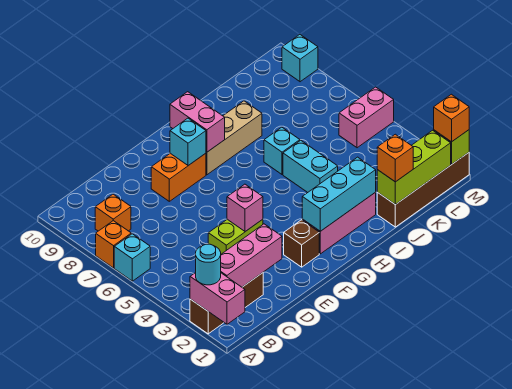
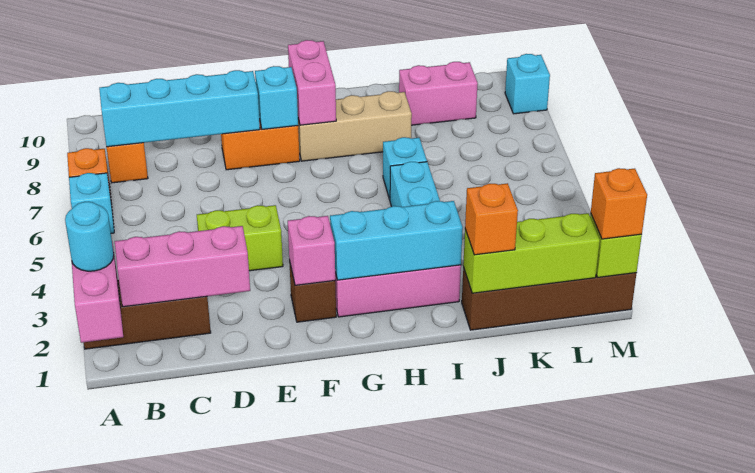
none -> cyan 1x4 brick [99,70,260,147]
pink 1x1 brick [227,184,263,232] -> pink 1x1 brick moved to [288,216,335,285]
pink 1x2 brick [339,87,394,148] -> pink 1x2 brick moved to [399,62,478,125]

